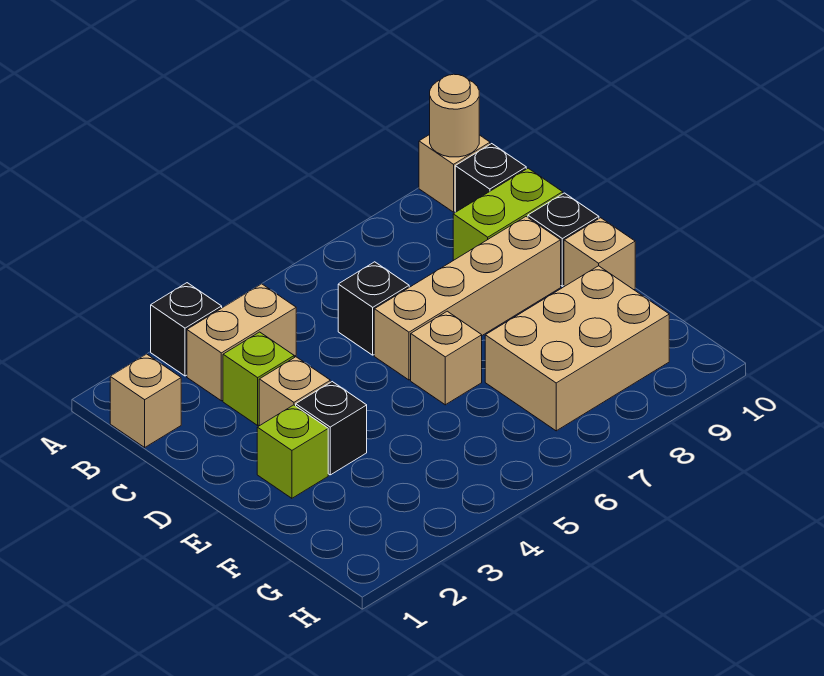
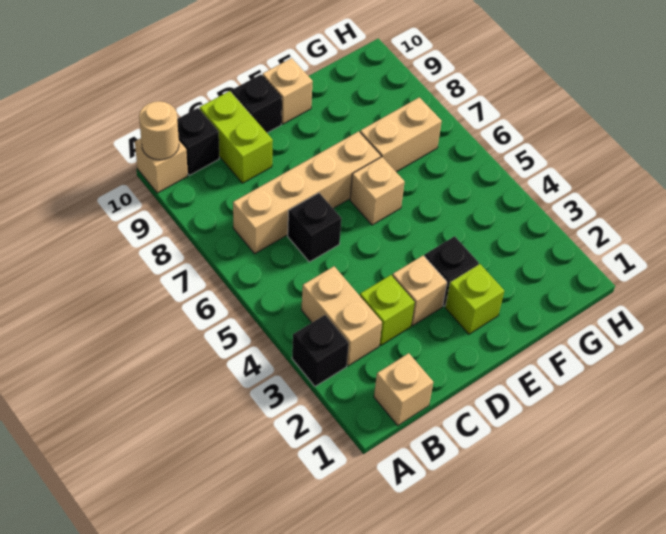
tan 1x4 brick [374,217,561,380] -> tan 1x4 brick turned to [233,131,381,254]
tan 2x3 brick [485,266,669,431] -> tan 1x2 brick [360,97,442,172]

